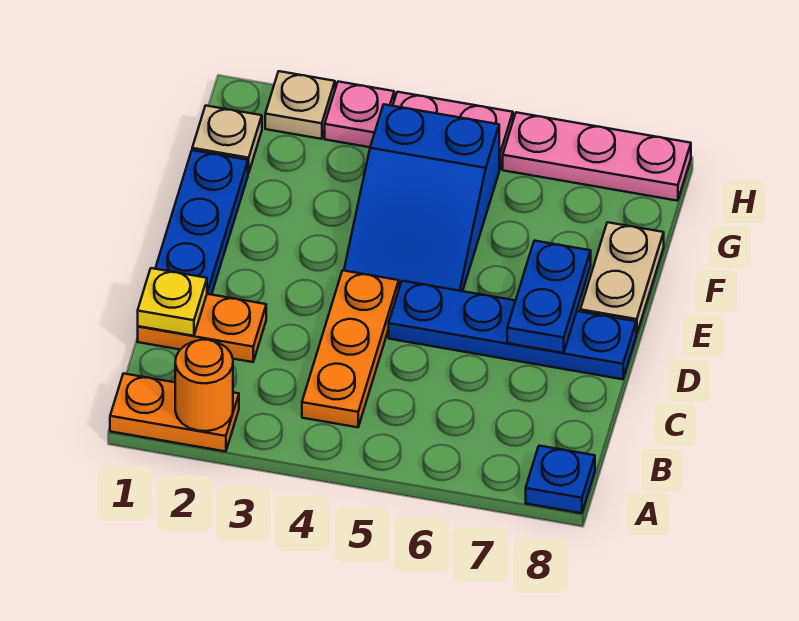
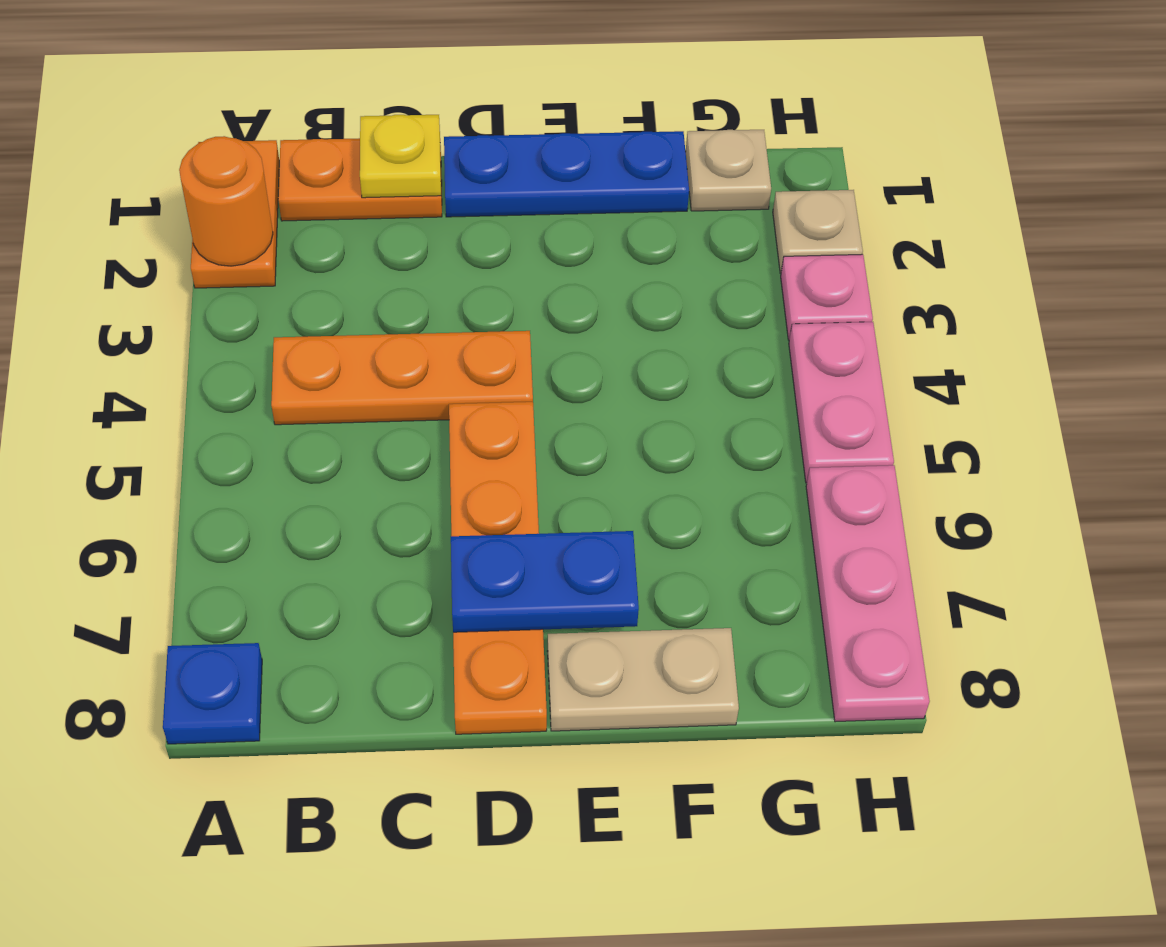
orange 1x2 plate [138,294,266,362] -> orange 1x2 plate turned to [278,138,442,221]
blue 1x4 plate [389,281,636,379] -> orange 1x4 plate [449,402,547,734]
blue 2x3 slope [344,104,499,291] -> none

